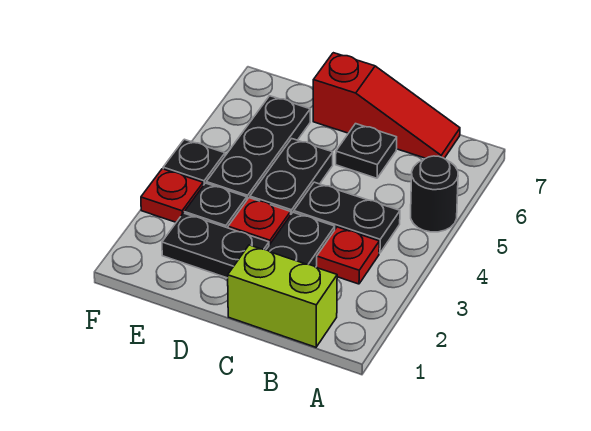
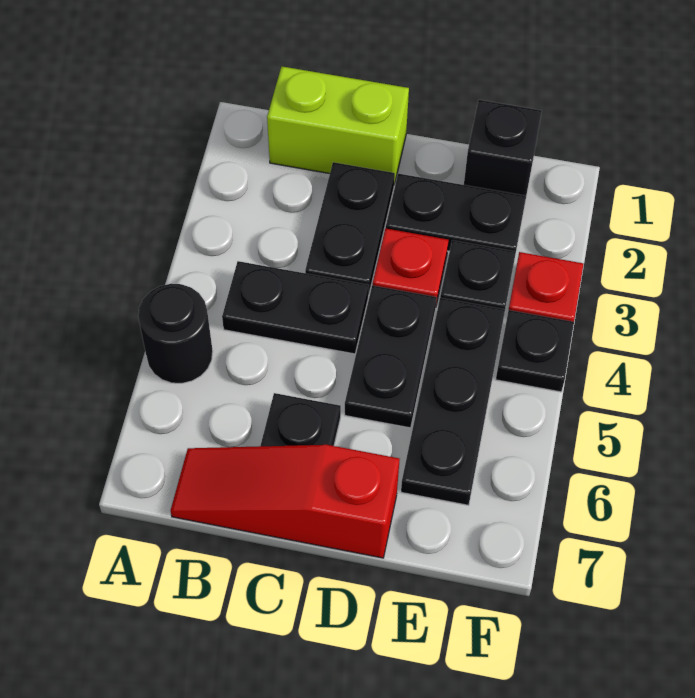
red 1x1 plate [317,227,379,284] -> none
none -> black 1x1 brick [464,100,542,196]

